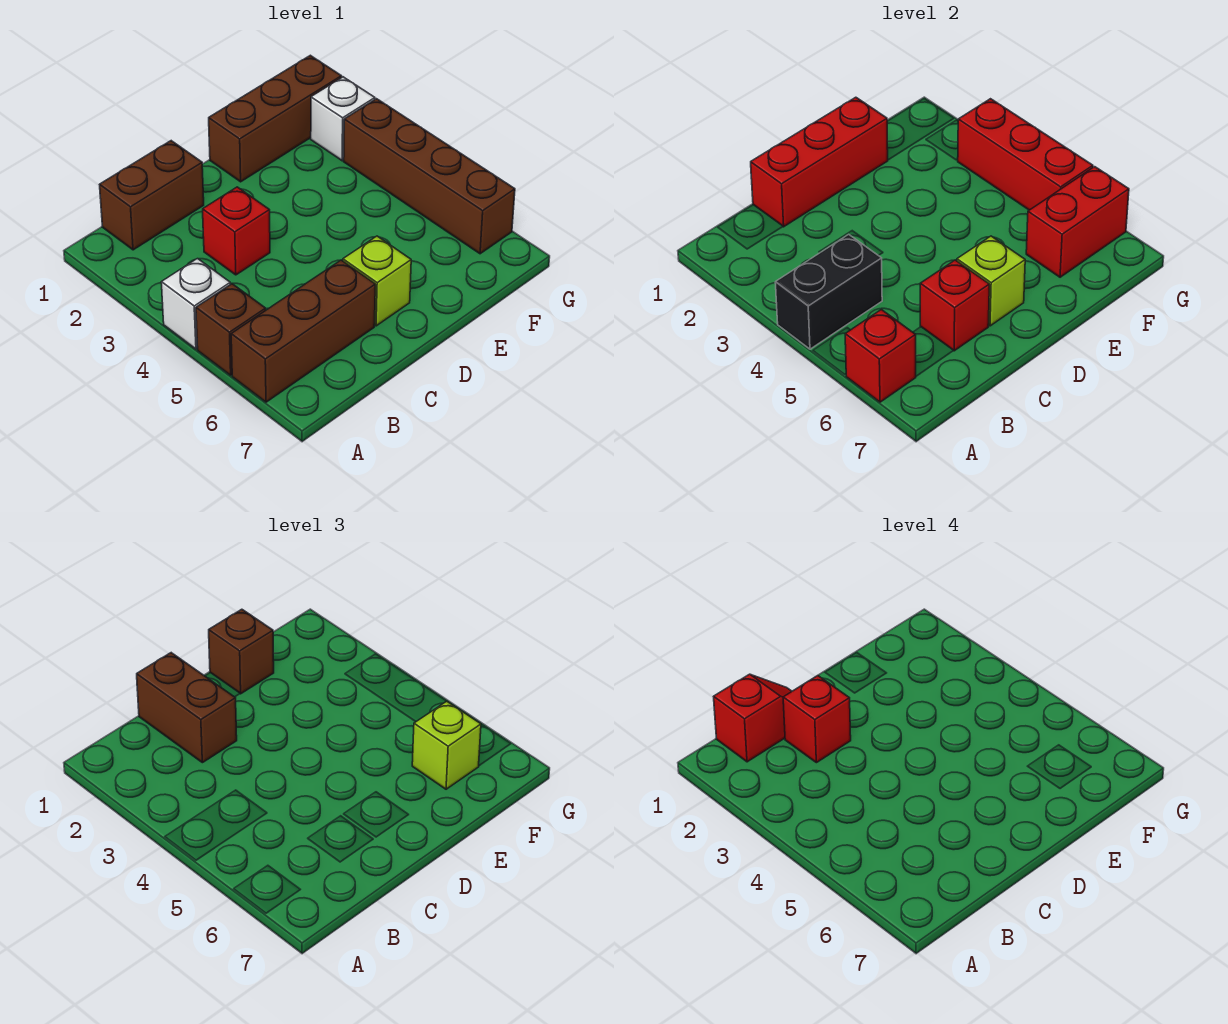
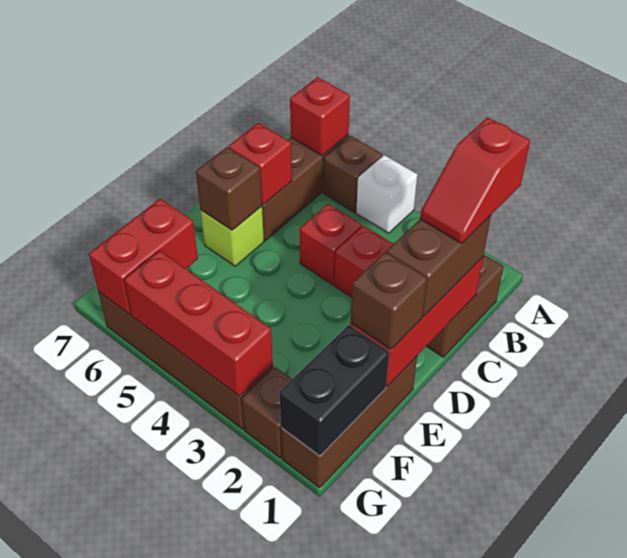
black 1x2 brick [775,234,882,349] -> black 1x2 brick moved to [279,325,389,456]
brown 1x2 brick [137,653,237,763] -> brown 1x2 brick turned to [387,215,491,316]
red 1x1 brick [783,676,851,763] -> red 1x1 brick moved to [300,204,362,285]
lime 1x1 brick [957,236,1025,326] -> brown 1x1 brick [196,147,262,230]
lime 1x1 brick [412,701,481,789] -> none
white 1x1 brick [311,77,375,161] -> brown 1x1 brick [242,367,292,458]

